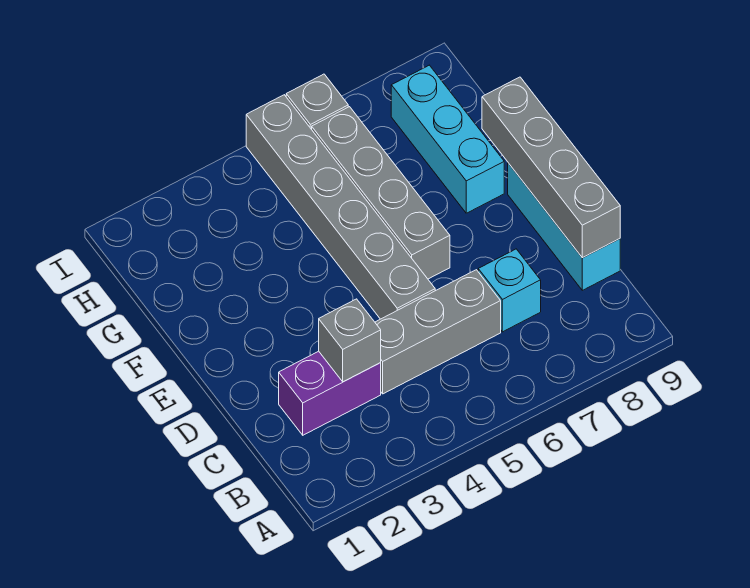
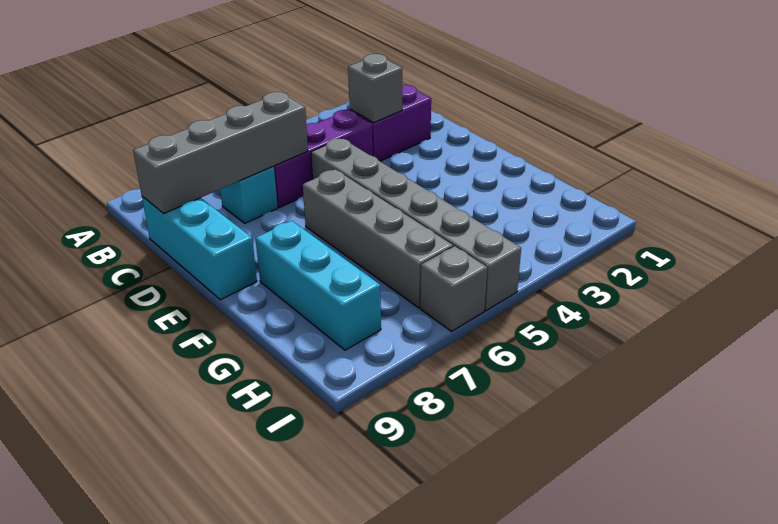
grey 1x3 brick [375,270,501,394] -> purple 1x3 brick [274,110,373,208]
grey 1x4 brick [482,77,620,258] -> grey 1x4 brick turned to [133,92,308,214]

